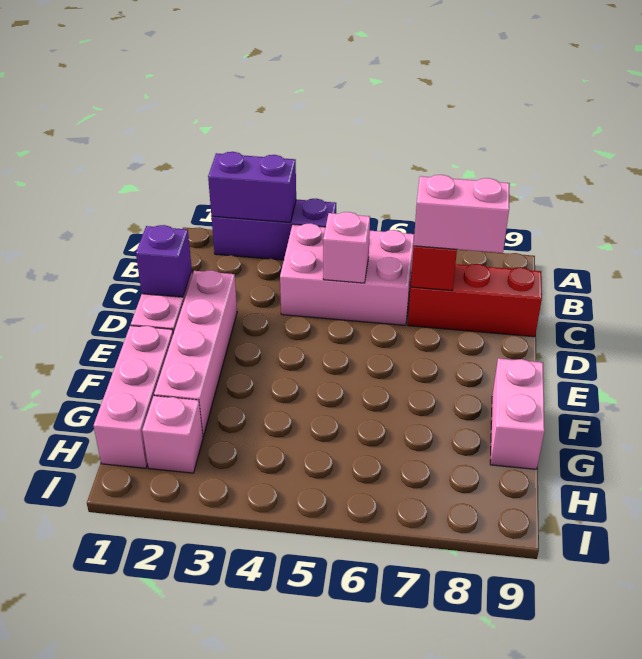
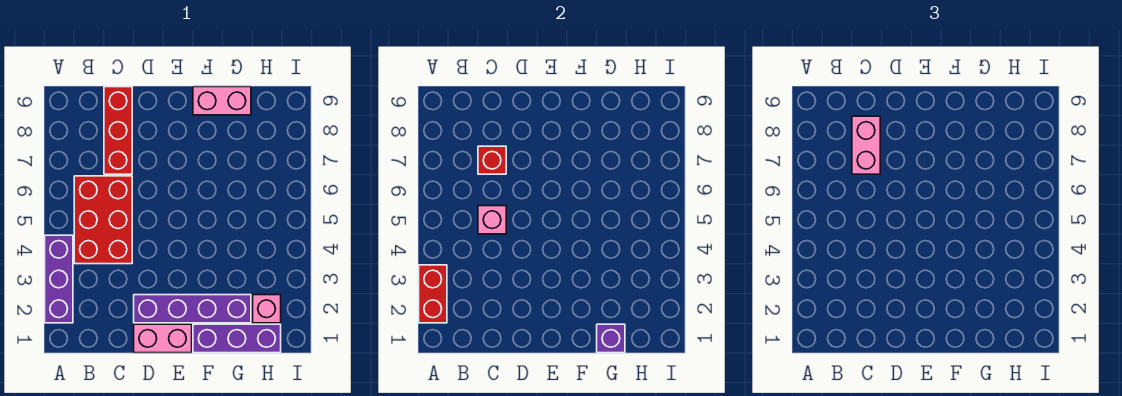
purple 1x2 brick [208,152,296,222] -> red 1x2 brick [419,265,447,323]
pink 2x3 brick [280,223,414,325] -> red 2x3 brick [74,176,132,264]
purple 1x1 brick [136,225,192,297] -> purple 1x1 brick moved to [597,324,625,353]
pink 1x4 brick [154,270,237,436] -> purple 1x4 brick [134,295,251,323]
pink 1x3 brick [93,326,173,468] -> purple 1x3 brick [193,324,281,353]

